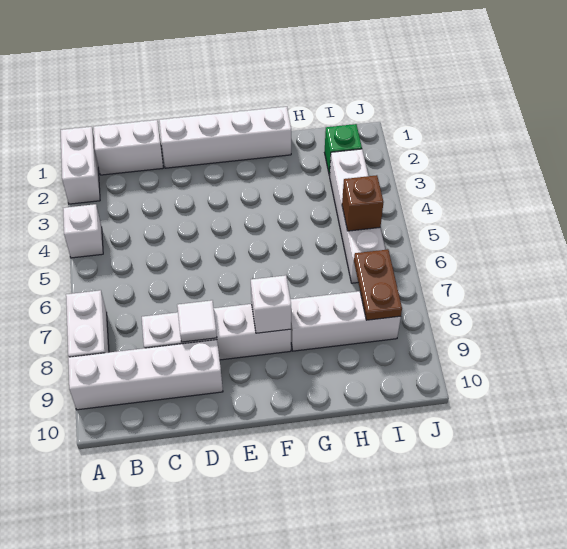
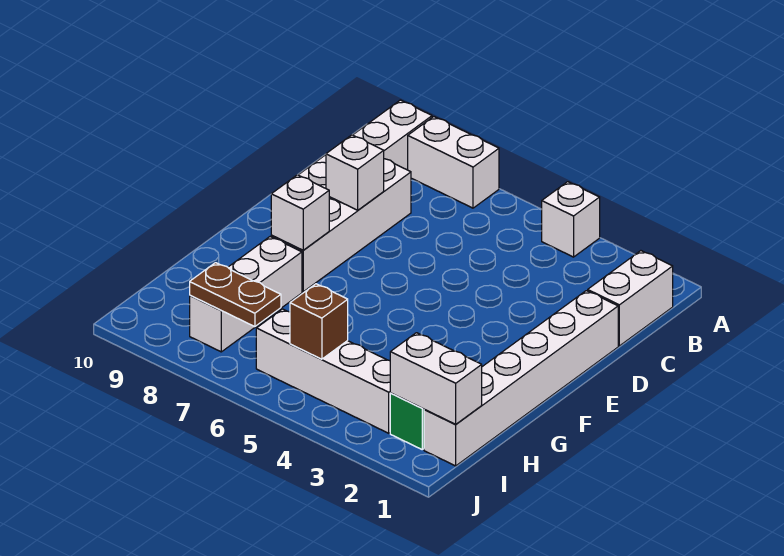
white 1x2 brick [61,127,100,204] -> white 1x2 brick moved to [390,333,482,424]
white 1x4 brick [159,107,291,168] -> white 1x6 brick [424,291,618,466]
white 1x1 tile [177,300,217,342] -> white 1x1 brick [326,135,384,210]

